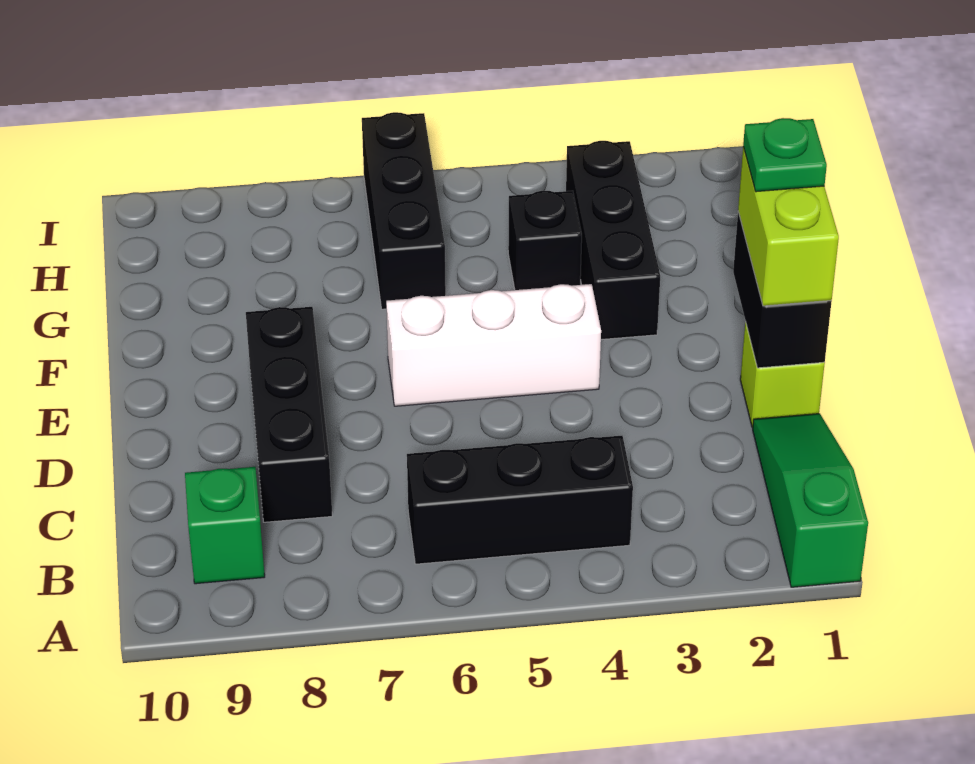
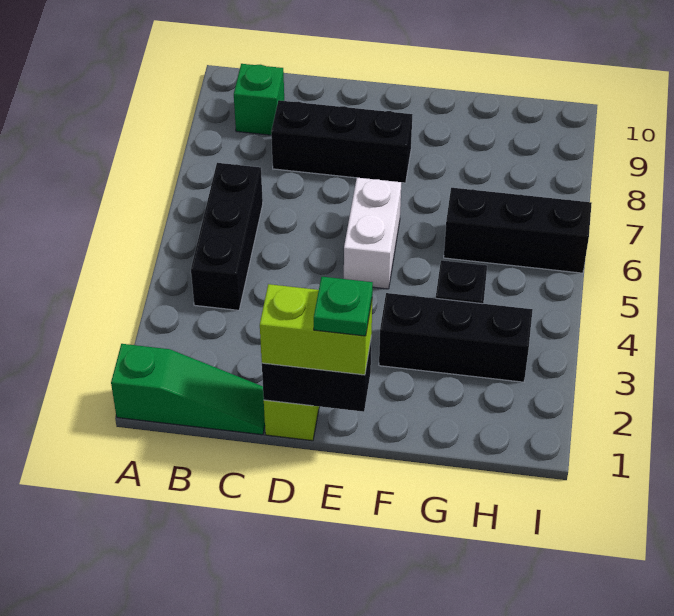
white 1x3 brick [386,284,601,406] -> white 1x2 brick [344,178,401,289]

